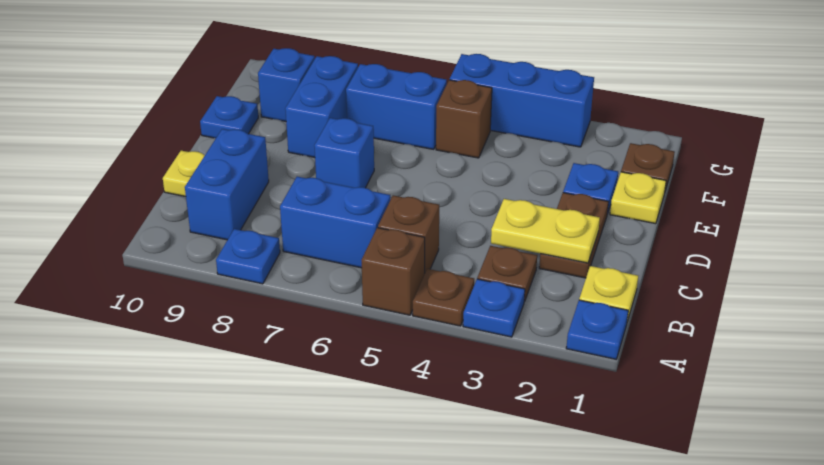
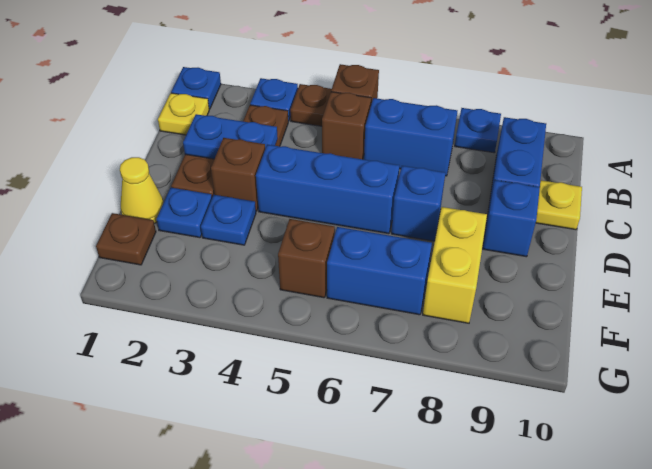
yellow 1x2 plate [491,199,600,263] -> blue 1x2 plate [183,114,278,159]
none -> brown 1x1 brick [211,138,265,211]
yellow 1x1 plate [610,172,666,224] -> yellow 1x1 cone [120,157,164,223]
blue 1x2 brick [285,56,358,157] -> yellow 1x2 brick [423,207,487,323]
blue 1x1 plate [200,96,258,138] -> blue 1x1 plate moved to [201,195,256,245]
blue 1x1 brick [258,48,315,121] -> blue 1x1 brick moved to [483,180,540,257]
blue 1x3 brick [450,54,594,147] -> blue 1x3 brick moved to [256,145,399,234]

